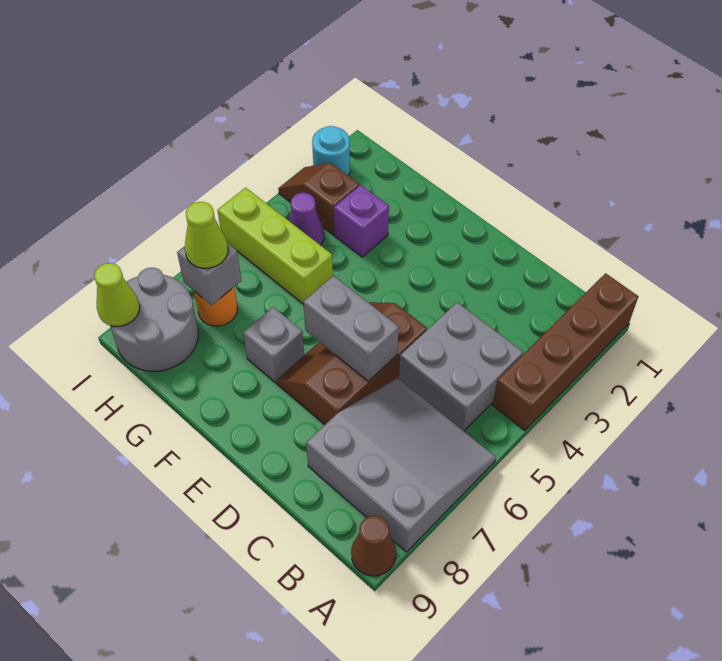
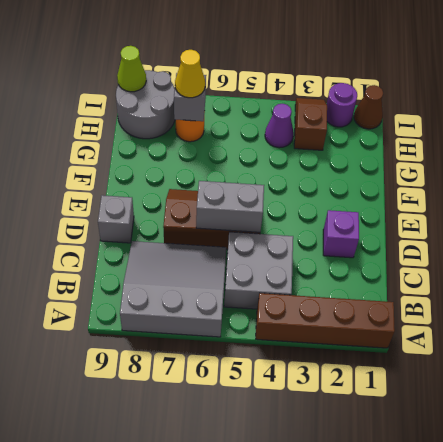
grey 3x3 slope [306,378,496,552] -> grey 3x3 slope turned to [120,241,226,337]
brown 1x1 cone [351,516,396,576] -> brown 1x1 cone moved to [354,85,383,129]
grey 1x2 brick [303,276,399,381] -> grey 1x2 brick turned to [196,181,264,232]
grey 1x1 brick [243,307,304,383] -> grey 1x1 brick moved to [98,195,134,243]
purple 1x1 brick [334,185,389,257] -> purple 1x1 brick moved to [323,210,359,258]
lime 1x3 brick [217,188,333,304] -> none
lime 1x1 cone [185,202,228,268] -> yellow 1x1 cone [175,50,205,98]
cyan 1x1 round brick [312,126,350,176] -> purple 1x1 round brick [327,83,357,127]

